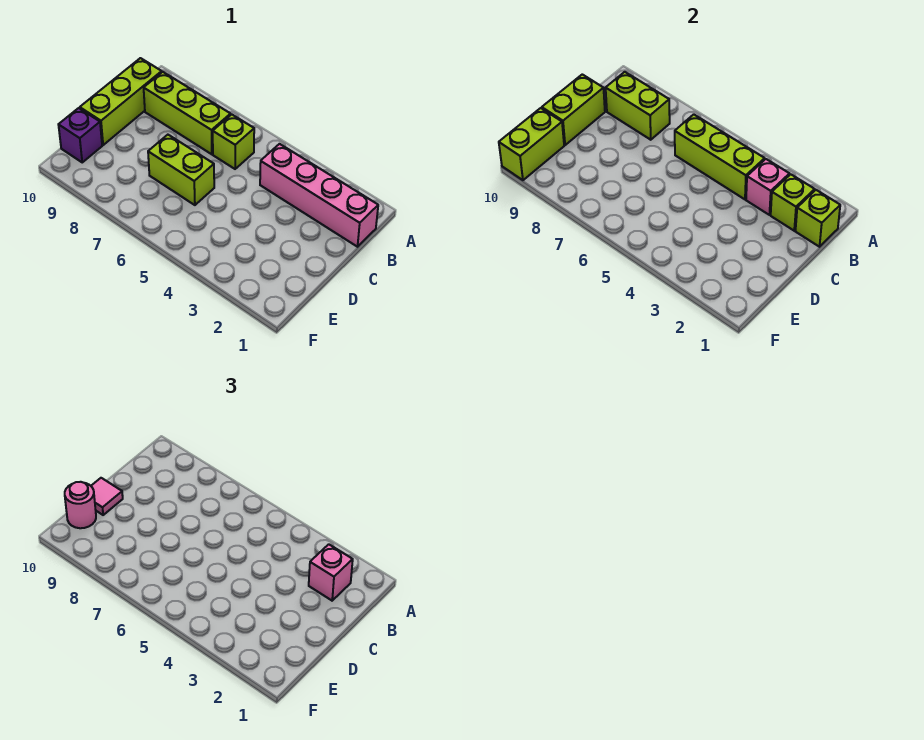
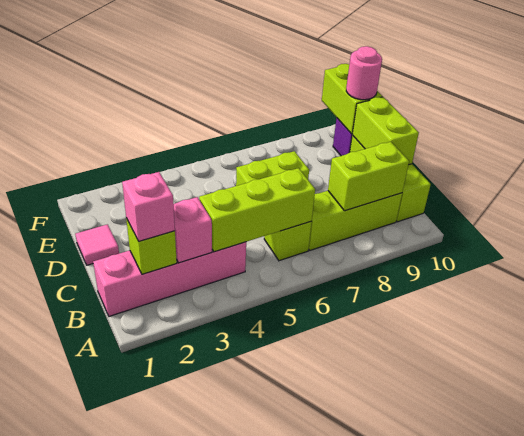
lime 1x1 brick [796,190,840,247] -> none
pink 1x1 tile [91,478,123,515] -> pink 1x1 tile moved to [75,224,119,265]

